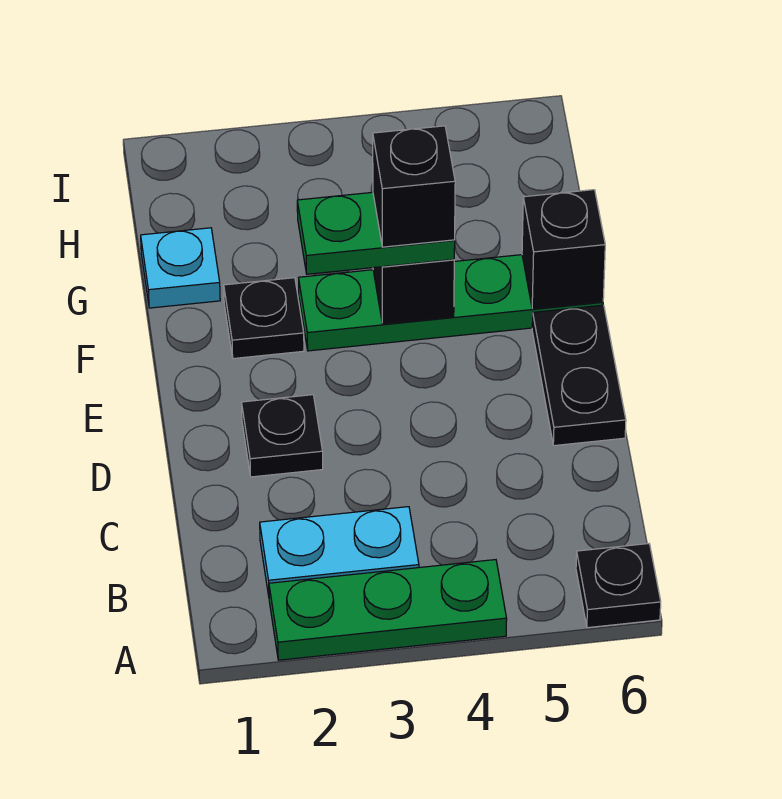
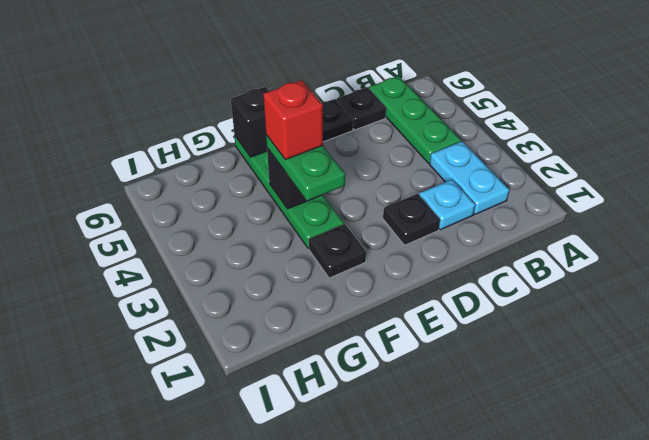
green 1x3 plate [269,560,507,660] -> green 1x3 plate moved to [369,76,461,163]
black 1x1 plate [576,544,661,628] -> black 1x1 plate moved to [337,87,386,130]
black 1x1 brick [373,126,455,247] -> red 1x1 brick [263,80,323,160]
cyan 1x1 plate [141,228,220,308] -> cyan 1x1 plate moved to [419,179,475,230]

